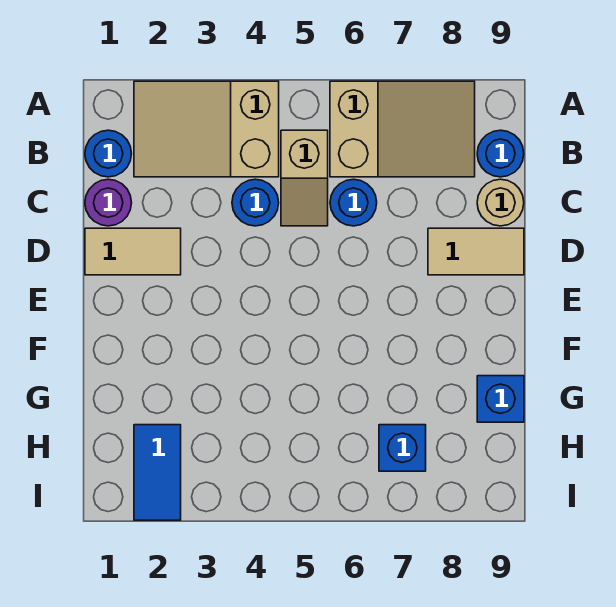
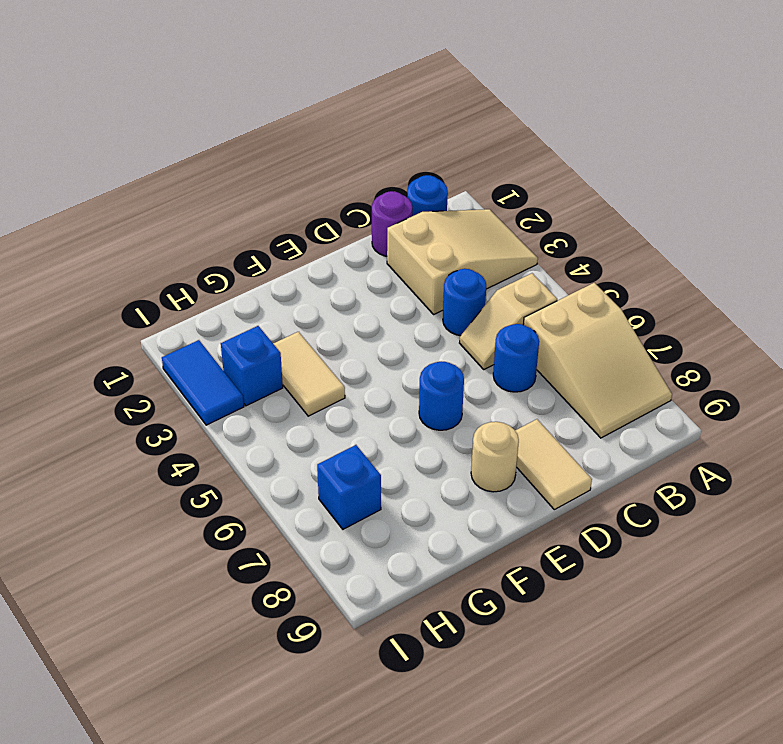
tan 2x3 slope [134,81,279,177] -> tan 2x3 slope turned to [387,209,538,314]
blue 1x1 round brick [477,130,524,177] -> blue 1x1 round brick moved to [419,361,464,430]
tan 1x1 round brick [477,179,524,226] -> tan 1x1 round brick moved to [471,422,519,492]
tan 1x2 tile [85,228,181,275] -> tan 1x2 tile moved to [273,332,345,416]
blue 1x1 brick [477,376,524,422] -> blue 1x1 brick moved to [221,326,283,406]
blue 1x2 tile [134,425,181,520] -> blue 1x2 tile turned to [162,340,244,425]

